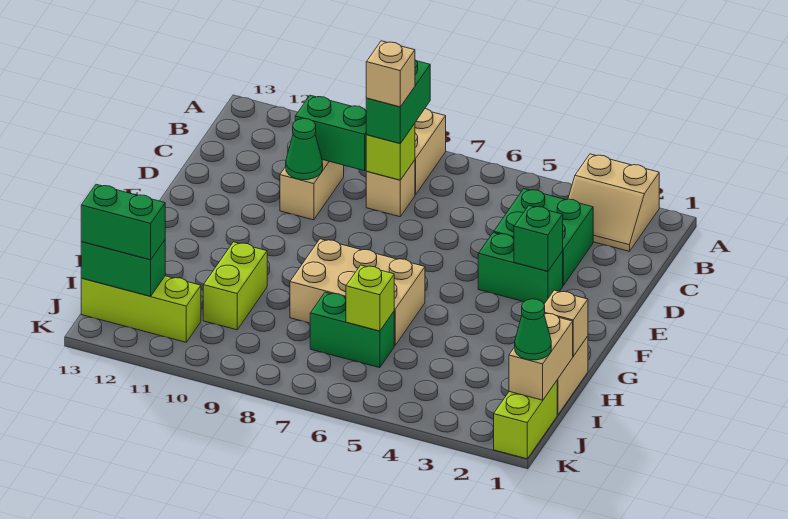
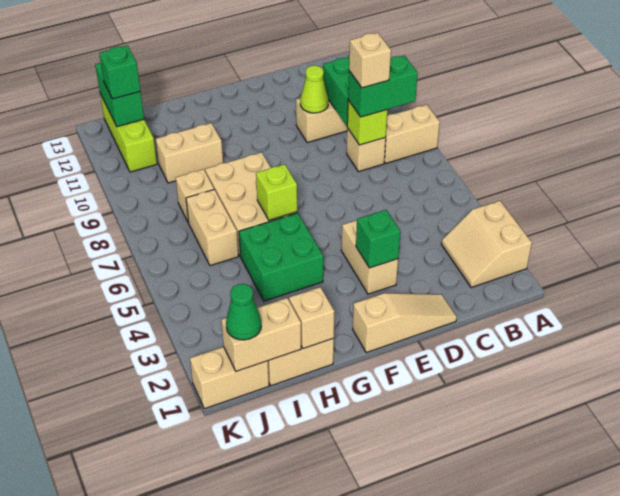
green 2x2 brick [494,189,593,286] -> green 2x2 brick moved to [239,213,323,301]
none -> tan 1x3 slope [353,293,457,353]
green 1x1 cone [286,119,323,180] -> lime 1x1 cone [300,65,329,113]
green 1x2 brick [478,232,563,304] -> tan 1x2 brick [341,220,398,294]
lime 1x2 brick [203,242,267,330] -> tan 1x2 brick [156,123,223,183]
green 1x2 brick [310,292,394,368] -> tan 1x2 brick [186,189,239,266]
lime 1x1 brick [346,265,394,331] -> lime 1x1 brick moved to [256,164,297,220]
none -> tan 1x1 brick [176,169,214,223]
lime 1x2 brick [494,381,557,459] -> tan 1x2 brick [190,347,269,409]
green 1x2 brick [81,184,165,260] -> green 1x1 brick [99,46,140,99]

